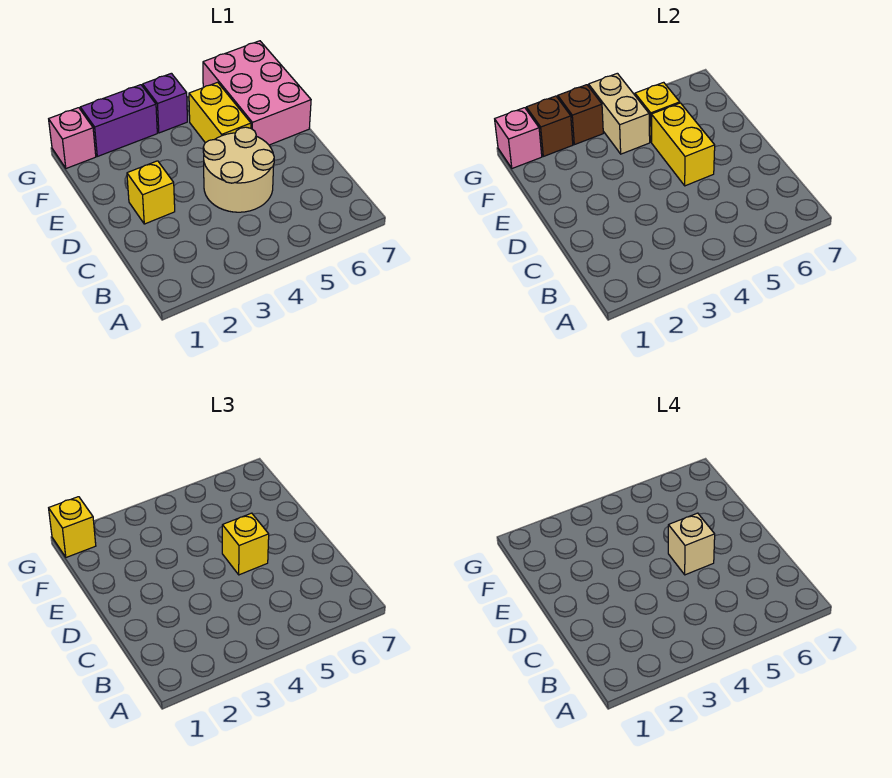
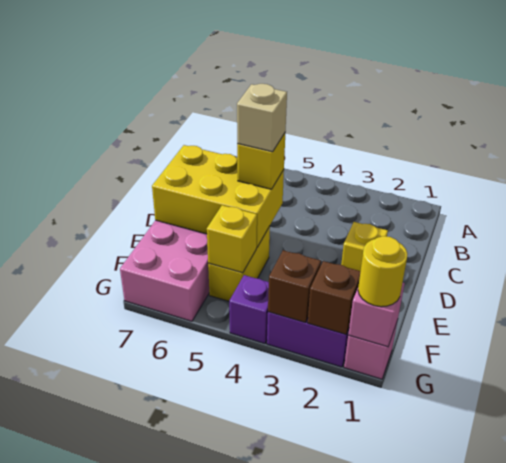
tan 2x2 round brick [203,127,274,212] -> none
yellow 1x2 brick [651,103,715,186] -> yellow 2x3 brick [152,145,284,247]
tan 1x2 brick [589,73,650,154] -> none
yellow 1x1 brick [49,497,96,557] -> yellow 1x1 round brick [358,236,407,307]

